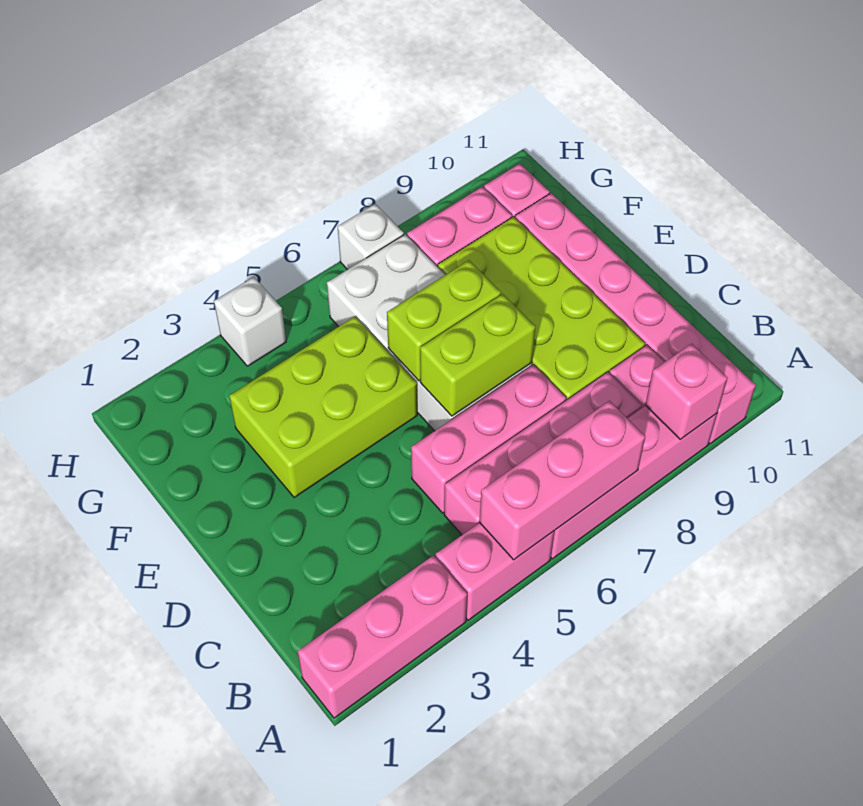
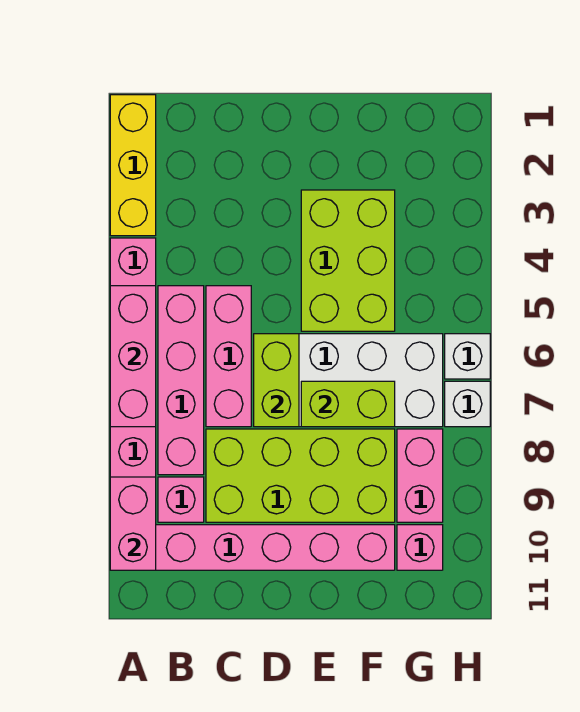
pink 1x3 brick [298,555,467,718] -> yellow 1x3 brick [110,95,156,236]
pink 1x1 brick [646,344,728,439] -> pink 1x2 brick [110,477,156,570]
lime 1x2 brick [387,260,501,381] -> lime 1x2 brick turned to [301,381,395,427]
white 1x1 brick [214,277,286,366] -> white 1x1 brick moved to [445,334,490,379]

